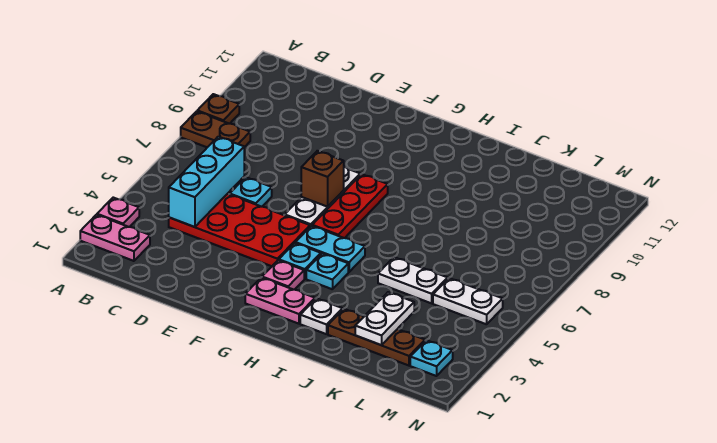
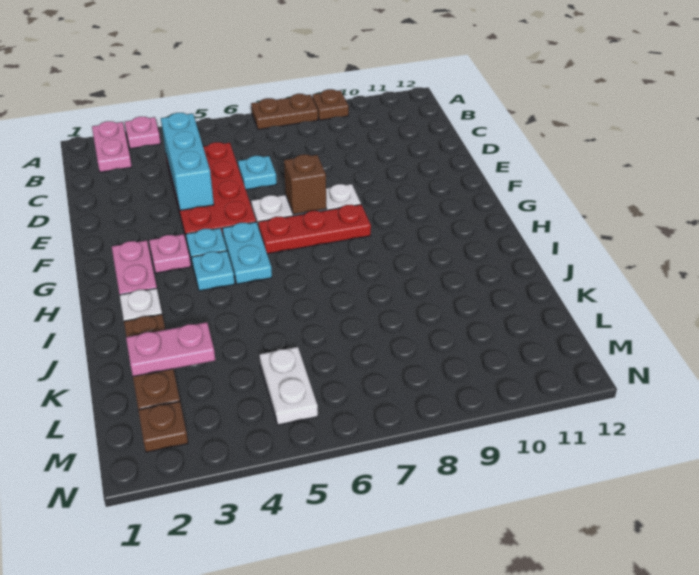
brown 1x2 plate [181,111,250,147] -> brown 1x2 plate turned to [251,94,318,130]
cyan 1x3 brick [169,137,244,227] -> cyan 1x3 brick turned to [161,113,214,210]
white 1x2 plate [378,257,448,303] -> none
white 1x2 plate [355,292,414,345] -> pink 1x2 plate [126,322,215,376]
cyan 1x1 plate [410,340,453,376] -> brown 1x1 plate [138,401,188,452]

